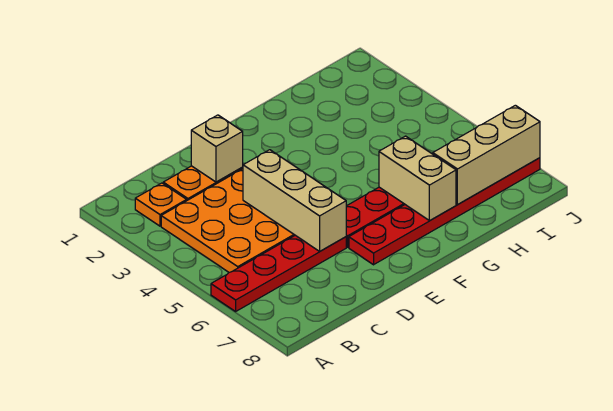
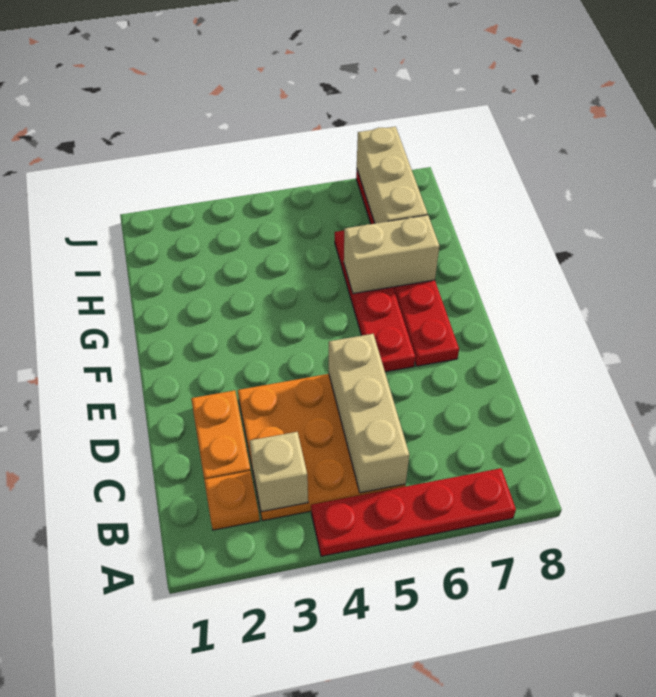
red 1x4 plate [211,235,346,311] -> red 1x4 plate turned to [311,468,516,556]
tan 1x1 brick [191,115,243,182] -> tan 1x1 brick moved to [250,432,308,512]
tan 1x3 brick [243,150,346,251] -> tan 1x3 brick turned to [329,334,409,493]

